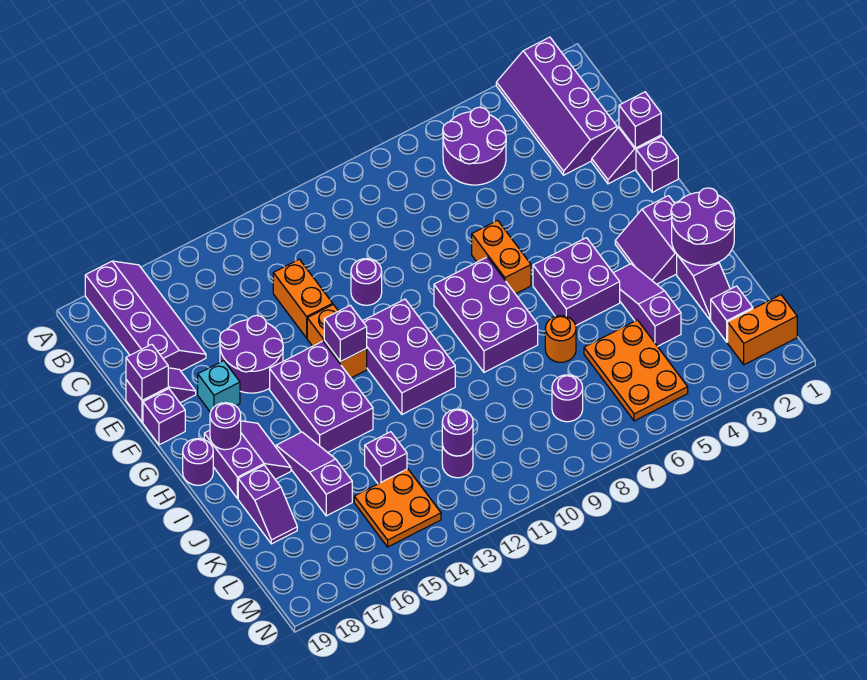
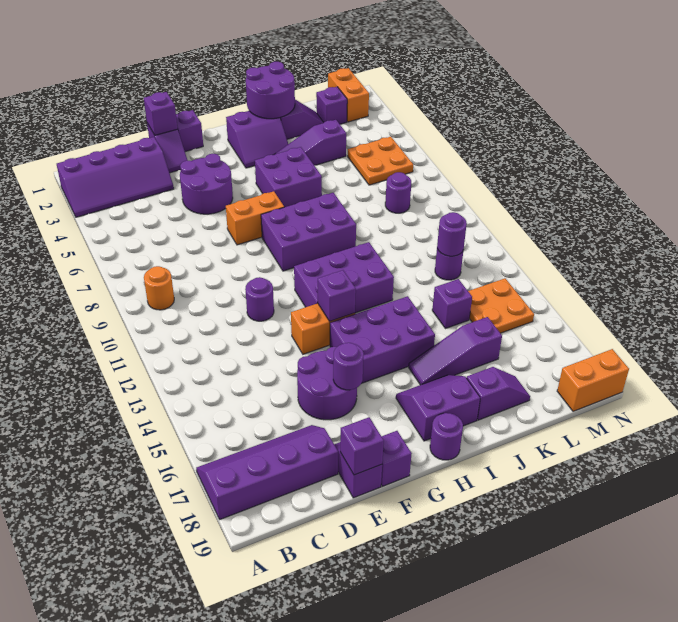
purple 2x2 round brick [443,107,506,185] -> purple 2x2 round brick moved to [180,154,233,214]
orange 1x2 brick [273,259,333,338] -> orange 1x2 brick moved to [557,349,629,411]
cyan 1x1 brick [198,361,240,412] -> none
purple 1x1 round brick [210,403,241,450] -> purple 1x1 round brick moved to [333,343,364,390]
orange 1x1 round brick [545,316,576,362] -> orange 1x1 round brick moved to [144,266,174,310]
orange 2x3 plate [584,320,688,421] -> orange 2x2 plate [348,137,413,185]

